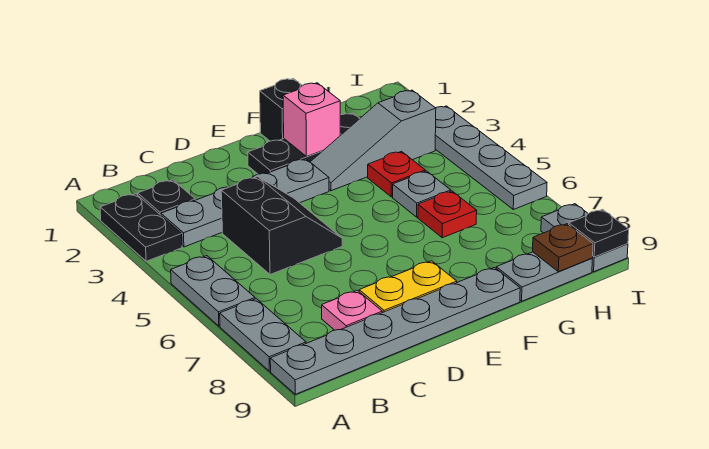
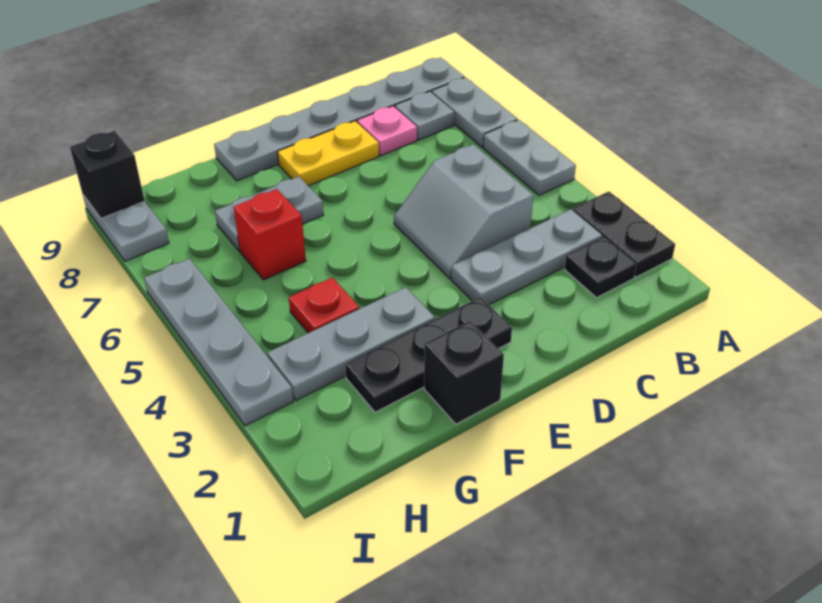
grey 1x4 plate [161,159,329,247] -> grey 1x3 plate [451,209,602,305]
black 2x2 slope [221,177,342,275] -> grey 2x2 slope [394,144,533,278]
pink 1x1 brick [283,83,340,157] -> none
grey 1x3 slope [311,90,436,191] -> grey 1x3 plate [267,287,435,400]
grey 1x1 plate [393,171,451,217] -> grey 1x1 plate moved to [395,91,454,140]
red 1x1 plate [418,191,477,238] -> red 1x1 brick [233,189,306,280]
grey 1x2 plate [496,252,592,301] -> grey 1x2 plate moved to [215,177,323,251]
brown 1x1 plate [533,224,593,272] -> none
black 1x1 plate [569,209,629,257] -> black 1x1 brick [70,131,145,218]

